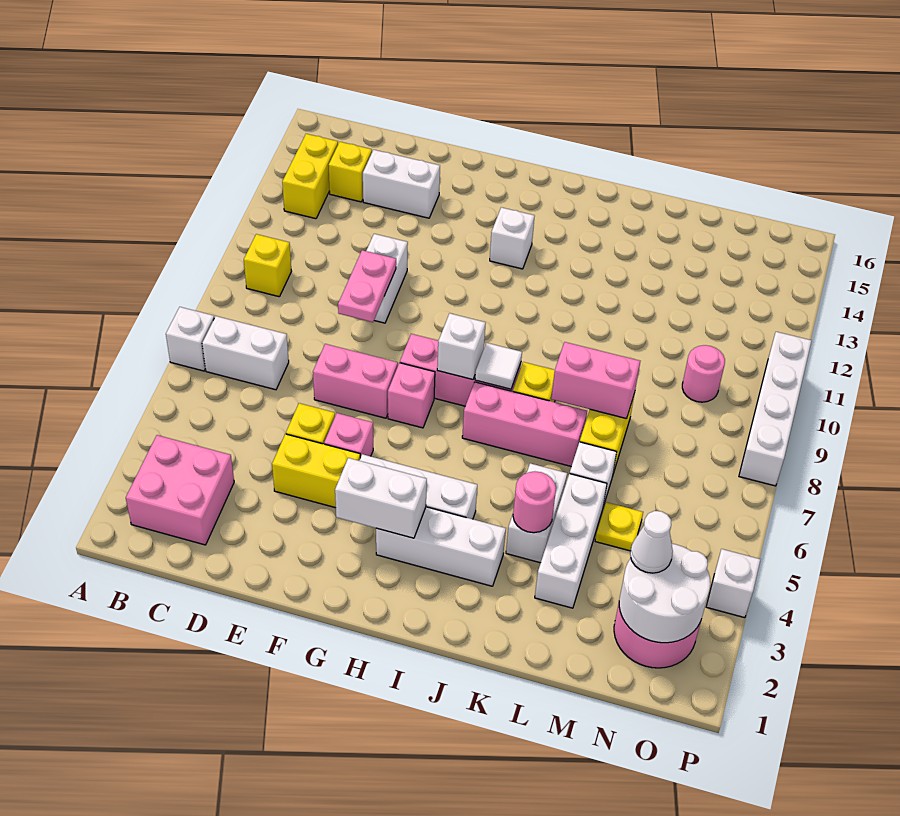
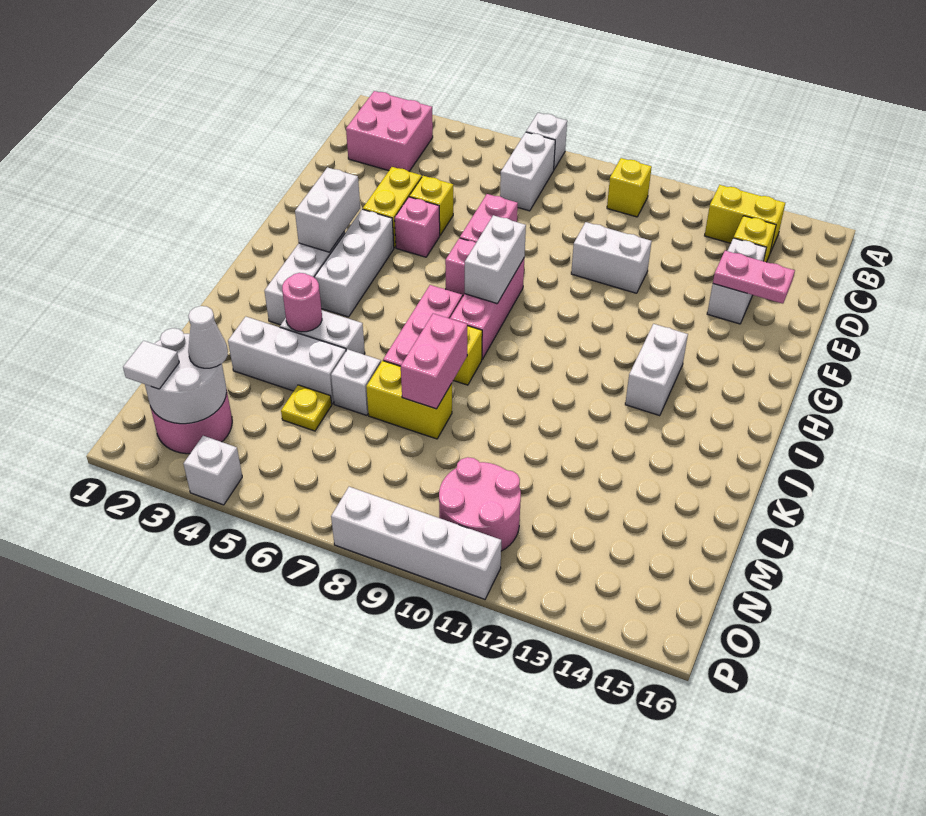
pink 1x2 plate [338,250,396,322] -> pink 1x2 plate moved to [713,251,795,304]
white 1x1 brick [437,313,486,380] -> white 1x2 brick [465,215,526,303]
white 1x1 brick [490,207,534,269] -> white 1x2 brick [625,324,688,416]
white 1x1 tile [475,343,522,389] -> white 1x1 tile moved to [123,341,179,389]
pink 1x1 round brick [682,345,725,402] -> pink 2x2 round brick [439,457,521,551]

